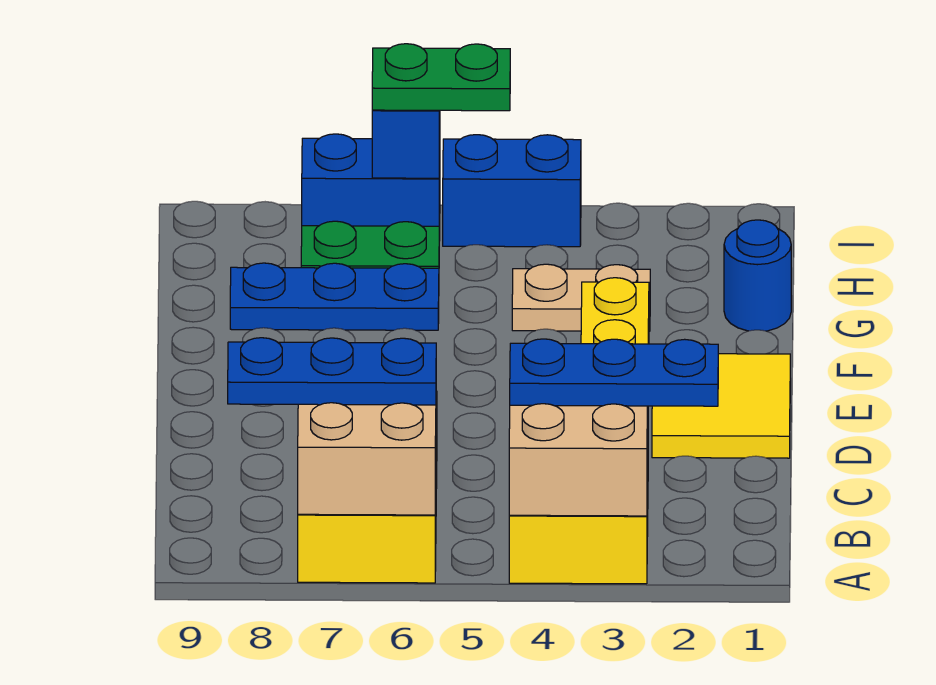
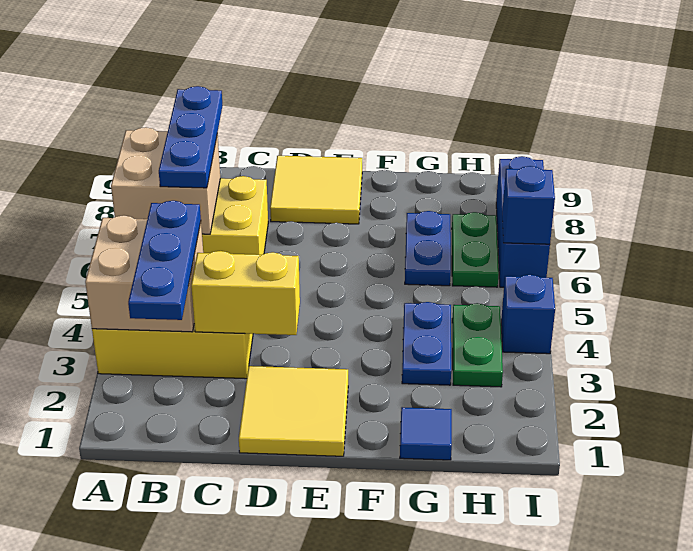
none -> yellow 2x2 tile [270,156,362,224]
blue 1x1 round brick [724,220,791,331] -> blue 1x1 tile [400,407,452,460]
tan 1x2 plate [512,264,650,331] -> blue 1x2 plate [402,302,451,385]
blue 1x3 plate [230,263,439,330] -> blue 1x2 plate [405,211,451,286]
blue 1x2 brick [443,135,581,247] -> blue 1x1 brick [501,275,555,354]
green 1x2 plate [372,44,510,111] -> green 1x2 plate moved to [452,303,503,387]
blue 1x2 brick [302,134,440,241] -> blue 1x3 brick [496,156,550,287]

